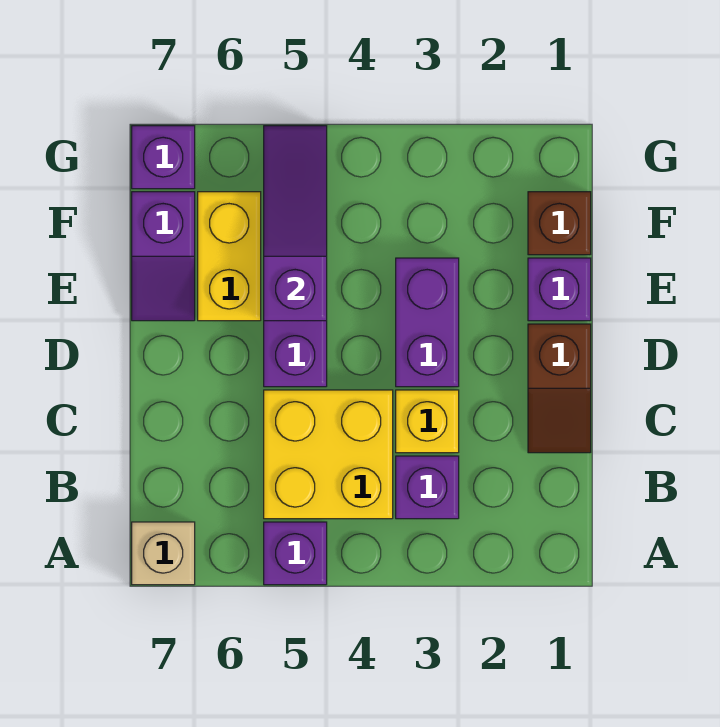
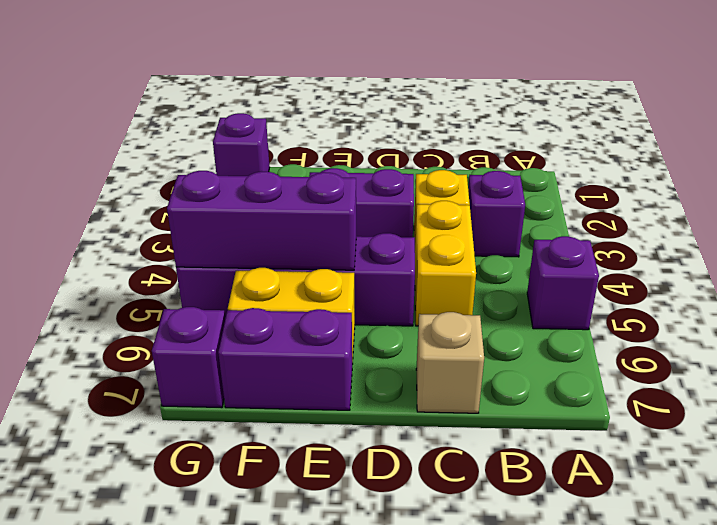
tan 1x1 brick [132,522,195,585] -> tan 1x1 brick moved to [416,312,484,413]
yellow 2x2 brick [264,390,393,519] -> yellow 1x2 brick [415,201,476,326]
brown 1x2 slope [528,324,591,453] -> none
purple 1x1 brick [528,258,591,321] -> purple 1x1 brick moved to [213,113,270,176]
purple 1x3 slope [264,126,327,321] -> purple 1x3 brick [167,171,356,270]
purple 1x2 slope [132,192,195,321] -> purple 1x2 brick [218,308,352,410]
brown 1x1 brick [528,192,591,255] -> none

